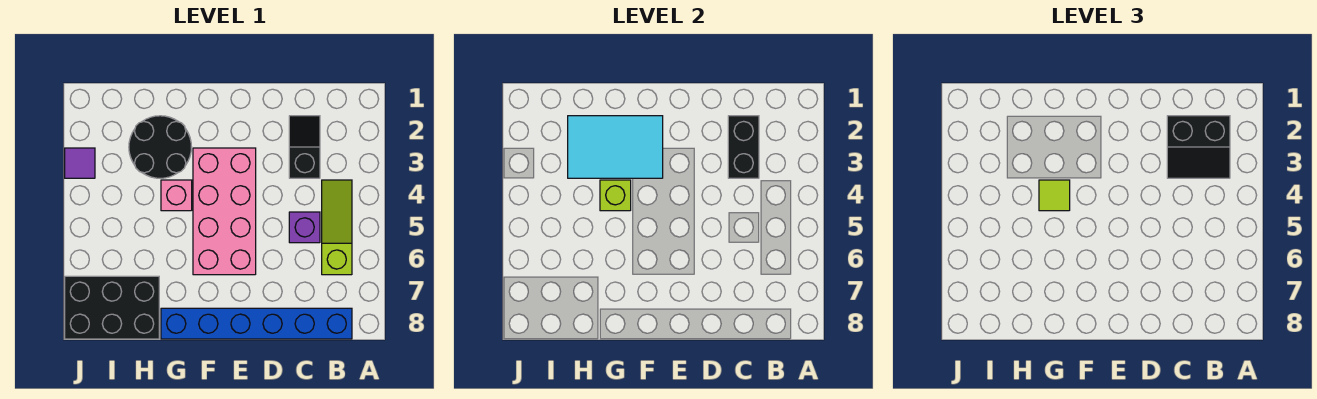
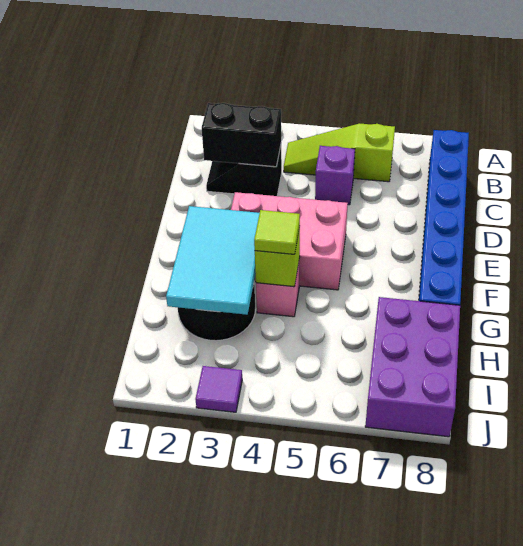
black 2x2 slope [1167,116,1230,178] -> none
pink 2x4 brick [193,148,256,275] -> pink 2x3 brick [231,192,348,290]
black 2x3 brick [65,276,159,339] -> purple 2x3 brick [365,297,460,437]

